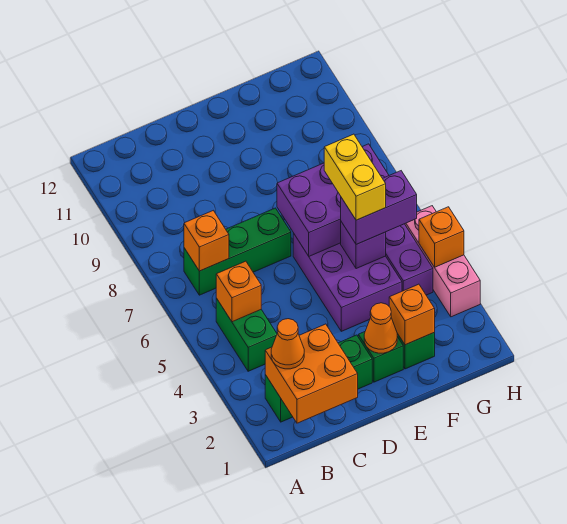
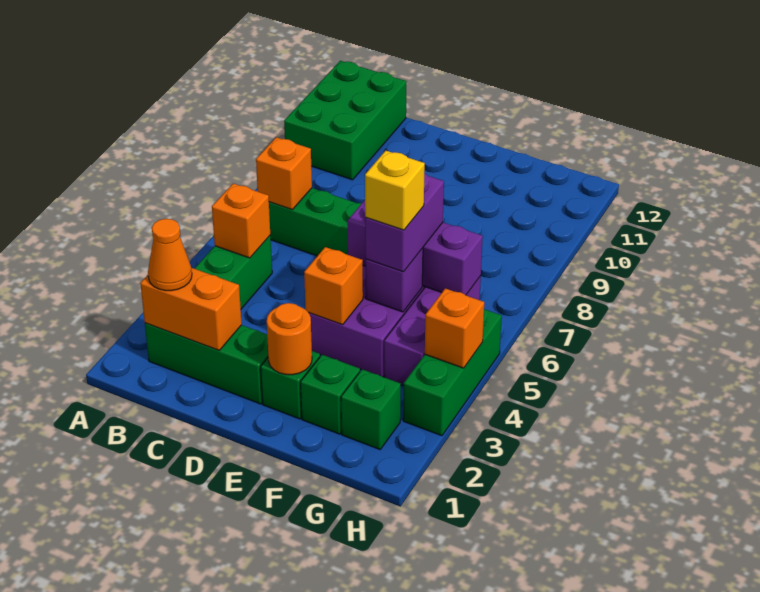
none -> green 2x3 brick [284,61,407,180]
orange 2x2 brick [265,324,358,423] -> orange 1x2 brick [140,268,242,350]
orange 1x1 cone [364,303,397,353] -> orange 1x1 round brick [267,303,312,375]
purple 2x3 brick [277,144,389,256] -> purple 1x3 brick [347,200,483,295]
orange 1x1 brick [389,284,435,345] -> orange 1x1 brick moved to [304,247,363,325]
purple 1x2 brick [341,171,417,244] -> purple 1x2 brick turned to [365,173,444,272]
yellow 1x2 brick [324,134,386,220] -> yellow 1x1 brick [365,151,425,230]
none -> green 1x1 brick [341,369,401,449]
pink 1x3 brick [405,206,480,317] -> green 1x3 brick [403,309,502,436]

